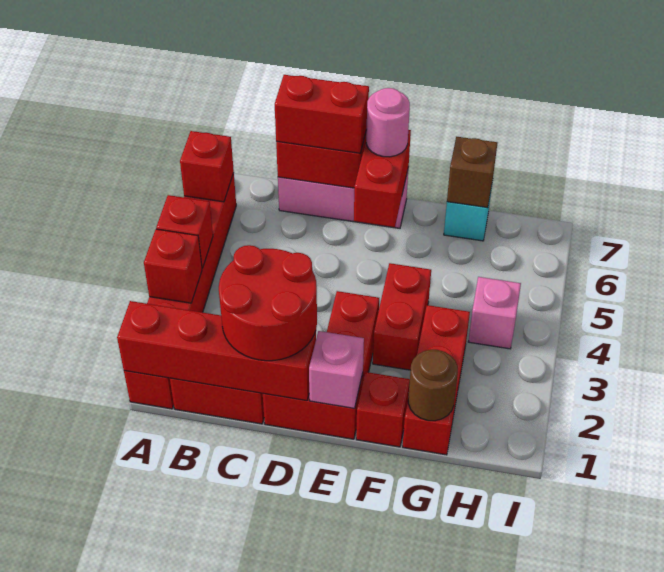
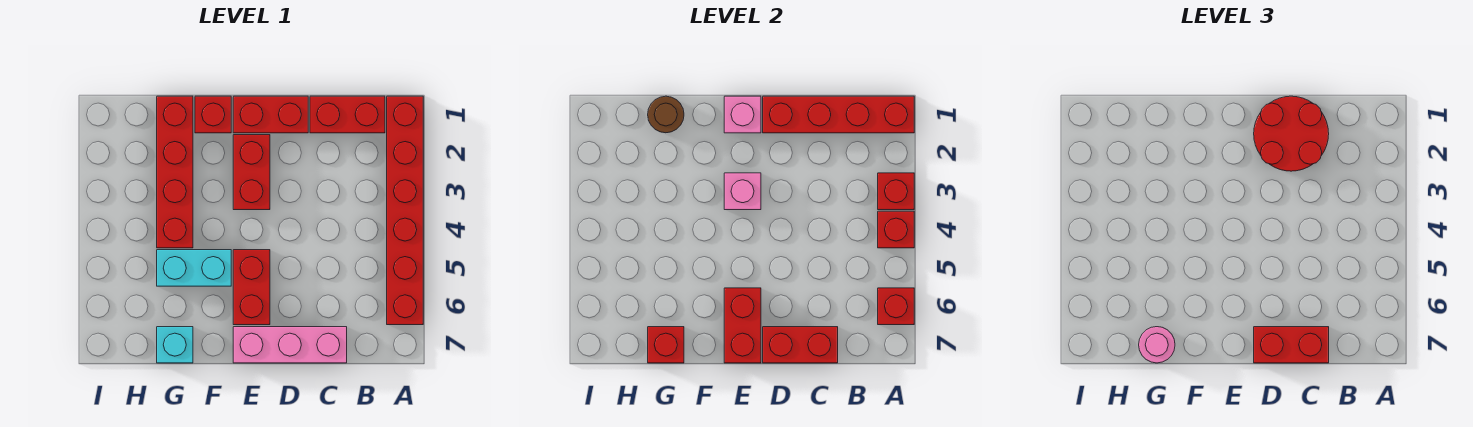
pink 1x1 round brick [366,88,410,157] -> pink 1x1 round brick moved to [1139,327,1175,363]
red 1x2 brick [373,263,431,370] -> red 1x2 brick moved to [233,250,270,325]
none -> cyan 1x2 brick [157,250,231,286]
red 1x3 brick [403,305,470,455] -> red 1x4 brick [157,96,193,248]
brown 1x1 brick [447,137,497,208] -> red 1x1 brick [648,327,684,363]
pink 1x1 brick [468,277,521,349] -> pink 1x1 brick moved to [724,173,761,210]

